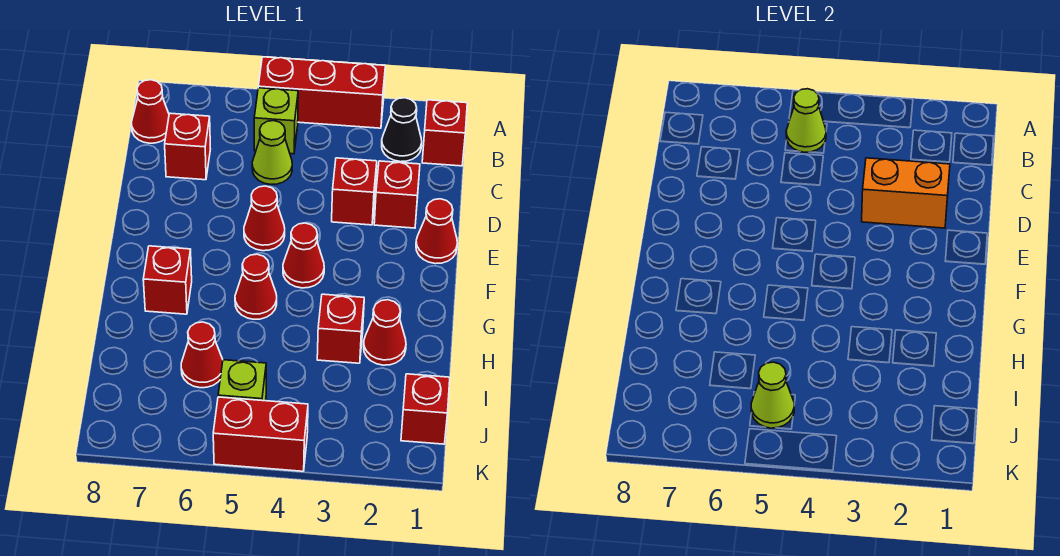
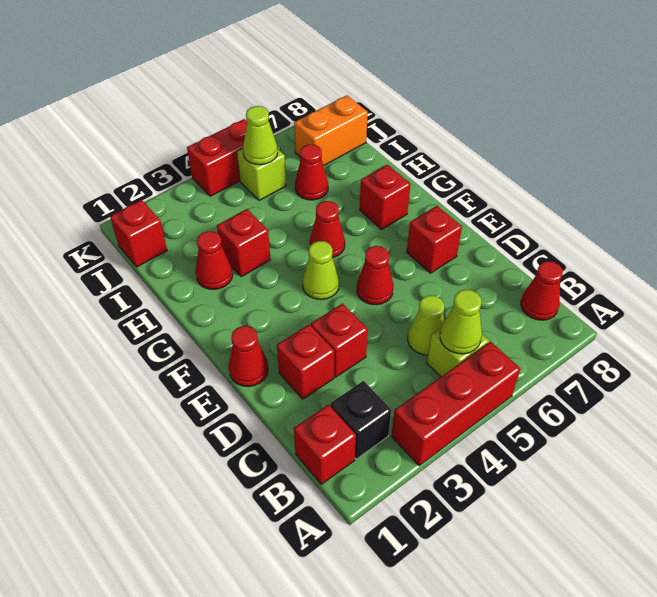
black 1x1 cone [382,98,422,162] -> black 1x1 brick [330,381,391,459]
red 1x1 brick [165,113,210,180] -> red 1x1 brick moved to [407,206,462,273]
orange 1x2 brick [862,158,950,228] -> orange 1x2 brick moved to [294,95,368,166]
red 1x1 cone [283,223,324,288] -> lime 1x1 cone [303,241,339,300]

